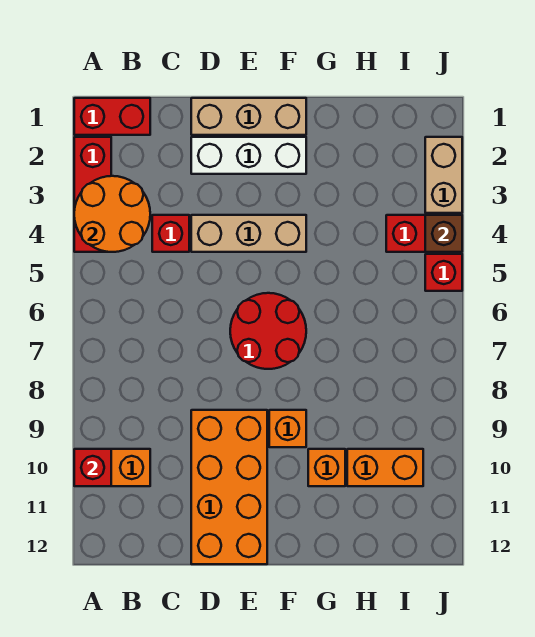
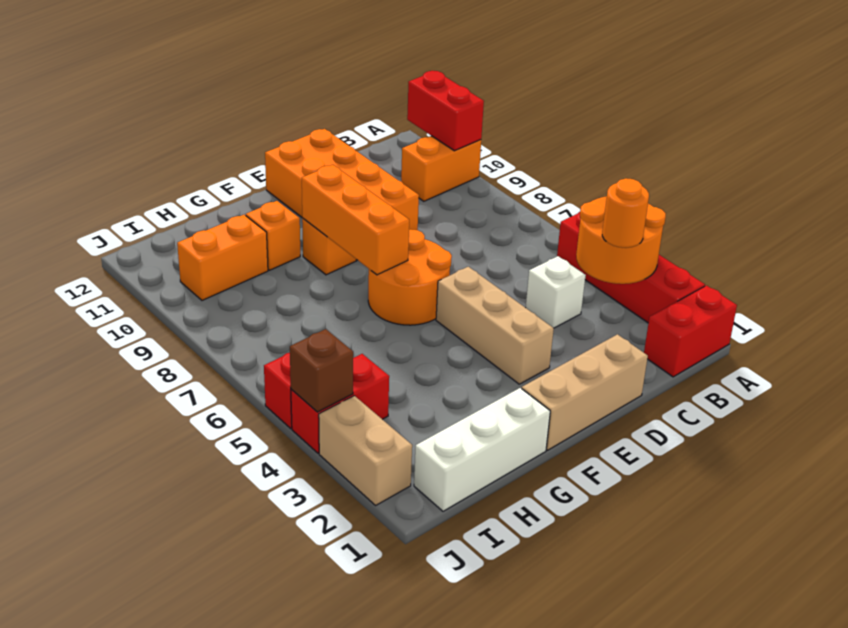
red 1x3 brick [74,137,111,252] -> red 1x4 brick [557,212,705,323]
red 1x1 brick [74,449,111,486] -> red 1x2 brick [407,71,484,151]
none -> orange 1x1 round brick [602,178,649,248]
red 1x1 brick [152,215,189,252] -> white 1x1 brick [526,256,586,328]
white 1x3 brick [191,137,306,174] -> white 1x3 brick moved to [414,388,550,511]
tan 1x3 brick [191,215,306,252] -> tan 1x3 brick turned to [436,267,554,384]
red 2x2 round brick [230,293,306,369] -> orange 2x2 round brick [368,229,452,325]
none -> orange 1x3 brick [302,165,409,275]

